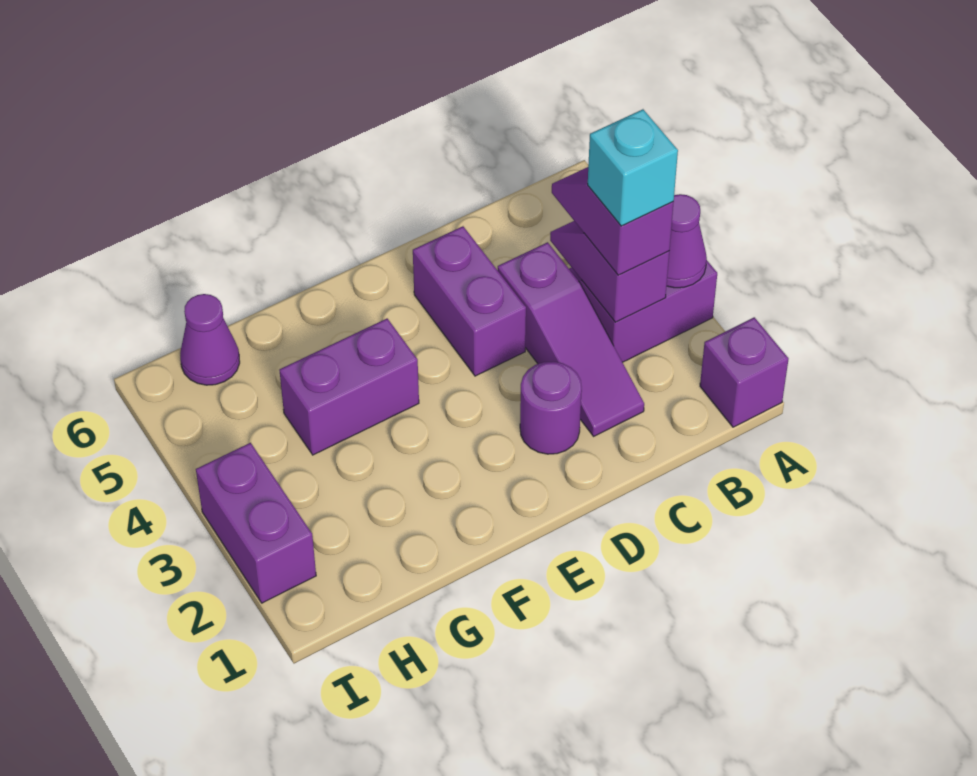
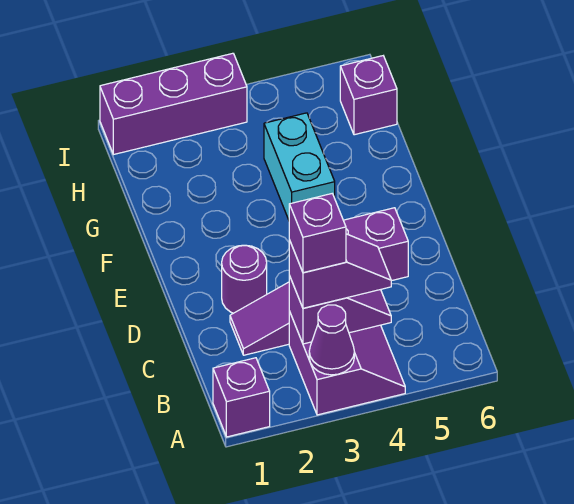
cyan 1x1 brick [588,109,678,226] -> purple 1x1 brick [289,194,346,273]
purple 1x2 brick [279,319,419,455] -> cyan 1x2 brick [264,113,335,220]
purple 1x1 cone [180,294,240,385] -> purple 1x1 brick [340,56,397,135]
purple 1x2 brick [196,443,316,603] -> purple 1x3 brick [100,53,247,155]

